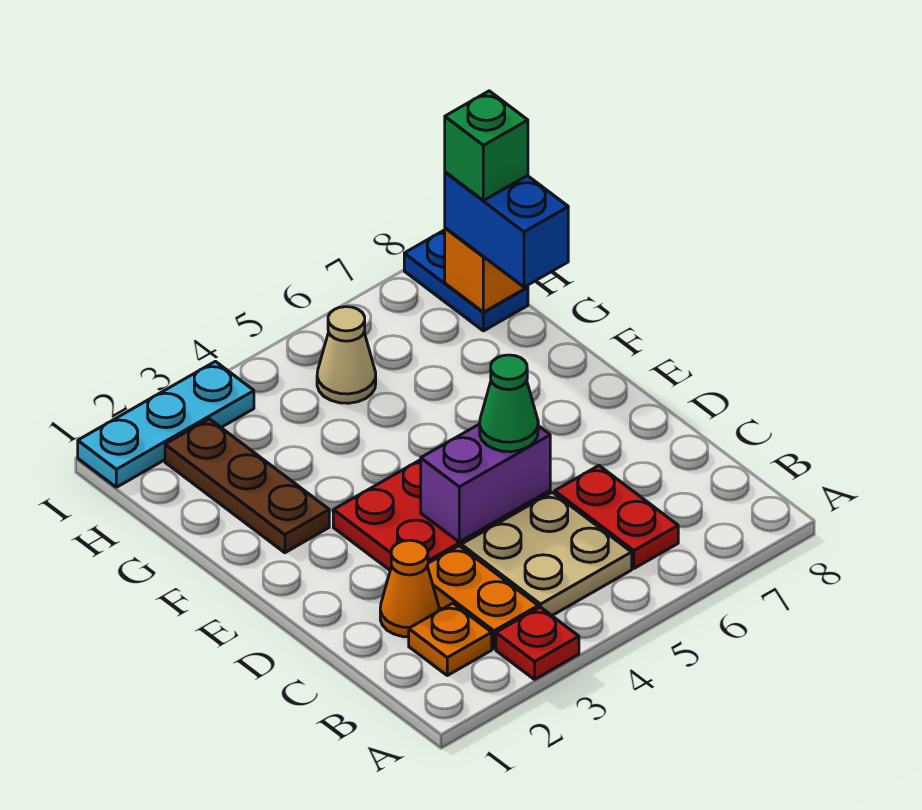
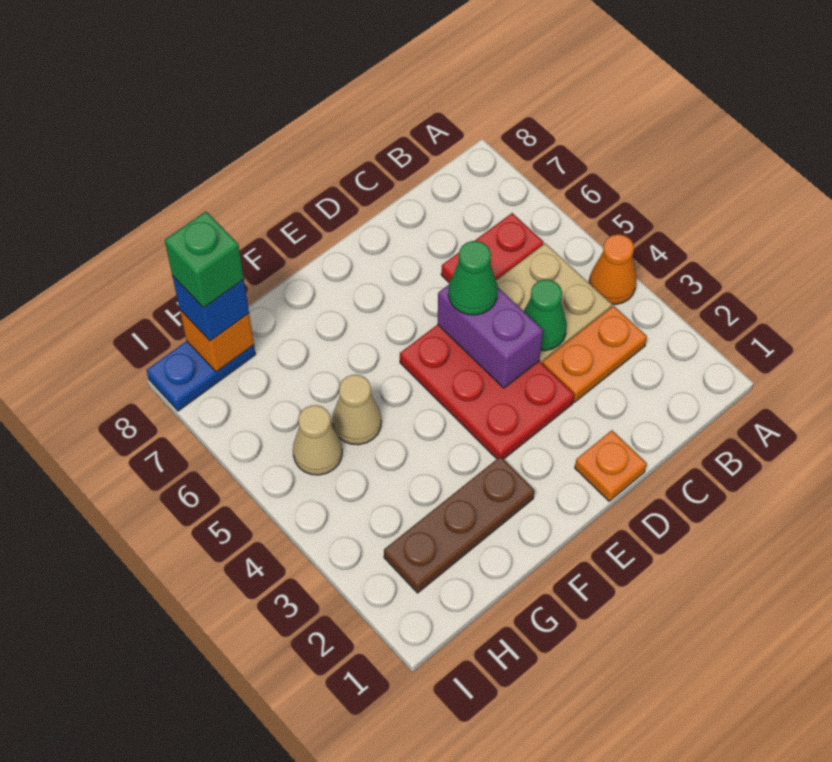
red 1x1 plate [496,607,579,679] -> none
orange 1x1 plate [409,603,492,675] -> orange 1x1 plate moved to [575,430,647,501]
orange 1x1 cone [380,540,439,637] -> orange 1x1 cone moved to [589,234,636,305]
none -> green 1x1 cone [524,280,567,351]
none -> tan 1x1 cone [332,375,381,445]
blue 1x2 brick [445,172,568,287] -> blue 1x1 brick [172,276,249,341]
cyan 1x3 plate [78,361,254,487] -> none

